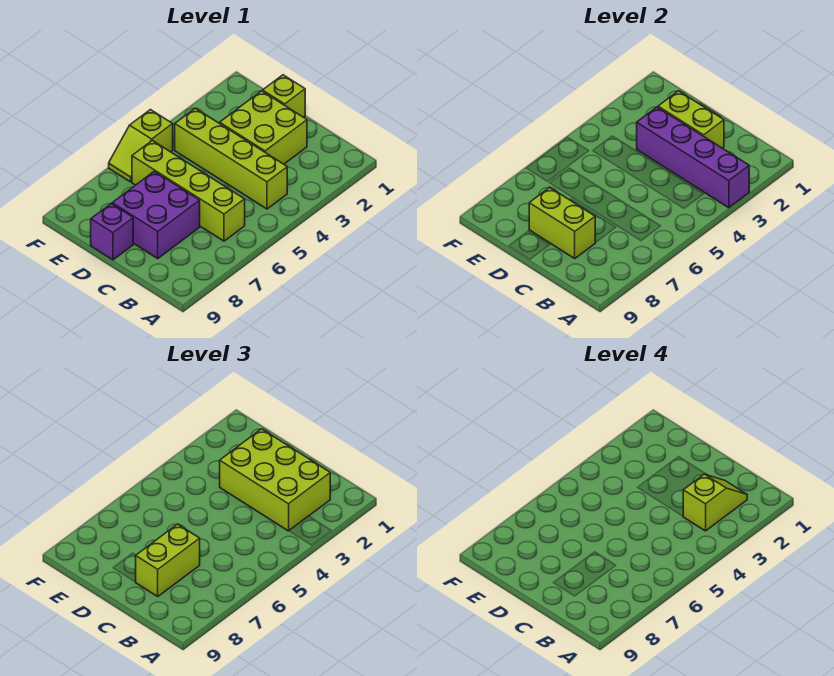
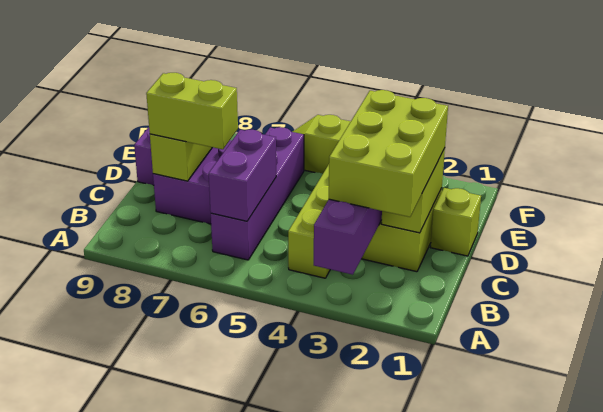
lime 1x2 slope [683,474,747,531] -> none
lime 1x4 brick [132,140,245,241] -> purple 1x4 brick [211,127,304,260]
none -> purple 1x2 brick [209,130,276,221]

